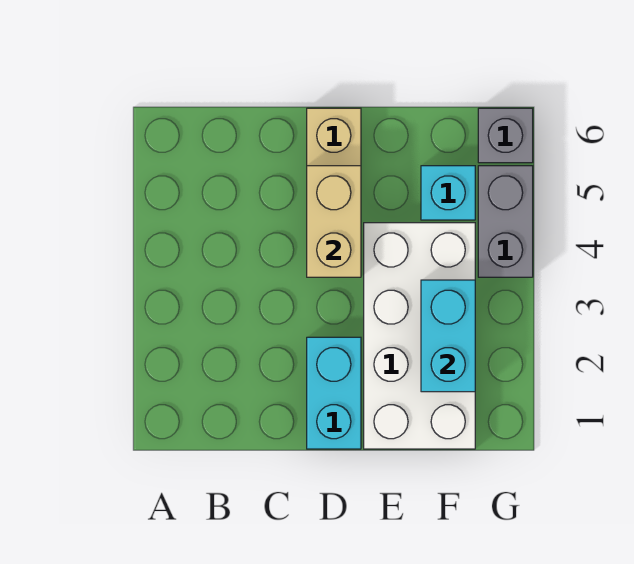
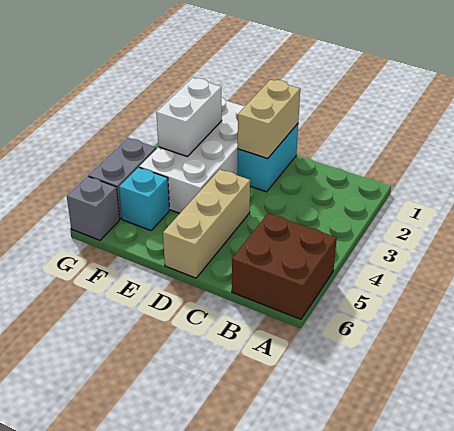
none -> brown 2x2 brick [232,213,337,319]
tan 1x2 brick [307,166,361,277] -> tan 1x2 brick moved to [238,80,300,159]
cyan 1x2 brick [421,280,475,392] -> white 1x2 brick [156,78,222,156]

